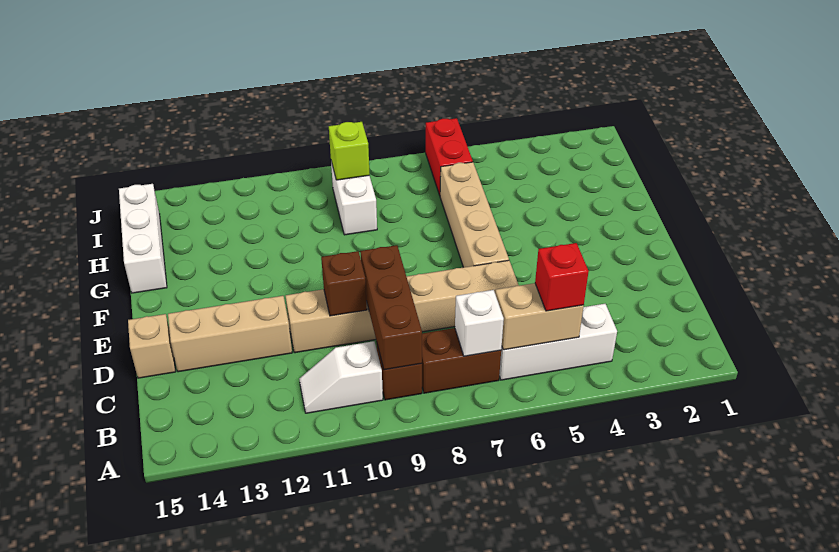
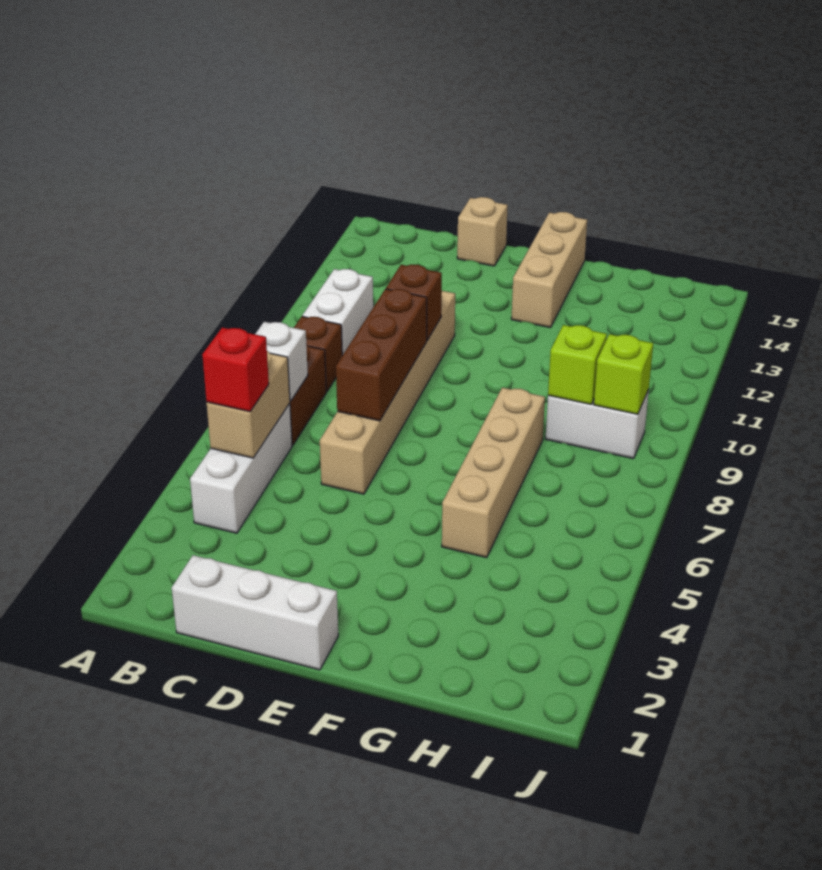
brown 1x3 brick [360,245,422,370] -> brown 1x3 brick turned to [336,289,427,421]
white 1x2 slope [299,341,383,413] -> white 1x2 brick [302,269,373,355]
tan 1x3 brick [168,296,292,372] -> tan 1x3 brick moved to [511,212,587,328]
tan 1x4 brick [440,162,509,267] -> tan 1x4 brick turned to [442,388,545,557]
white 1x3 brick [119,184,167,293] -> white 1x3 brick moved to [172,555,338,670]
none -> lime 1x1 brick [548,325,607,404]
red 1x2 brick [426,118,473,195] -> none

